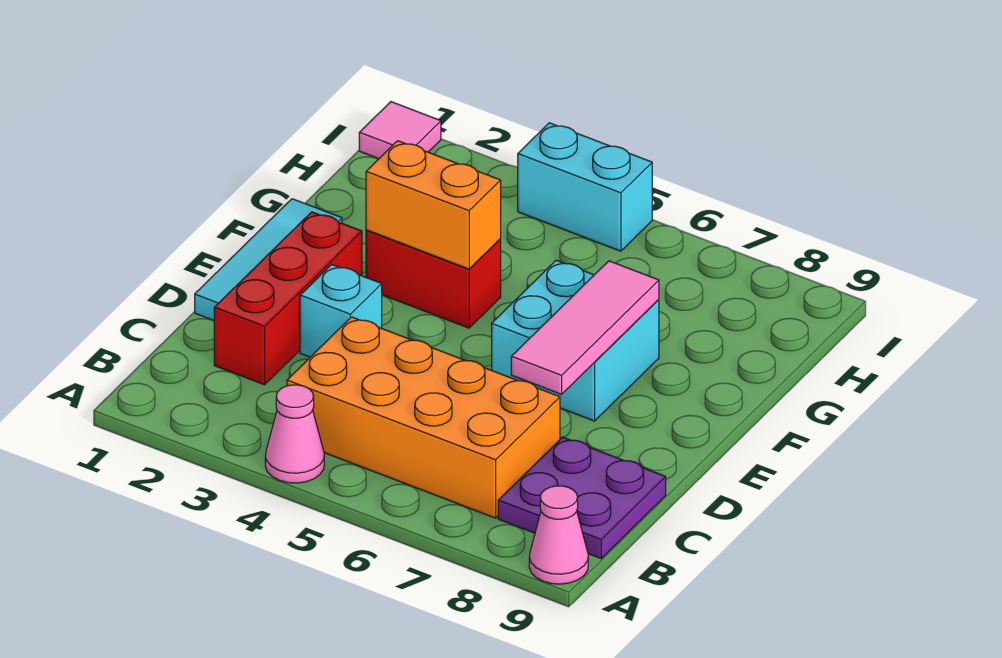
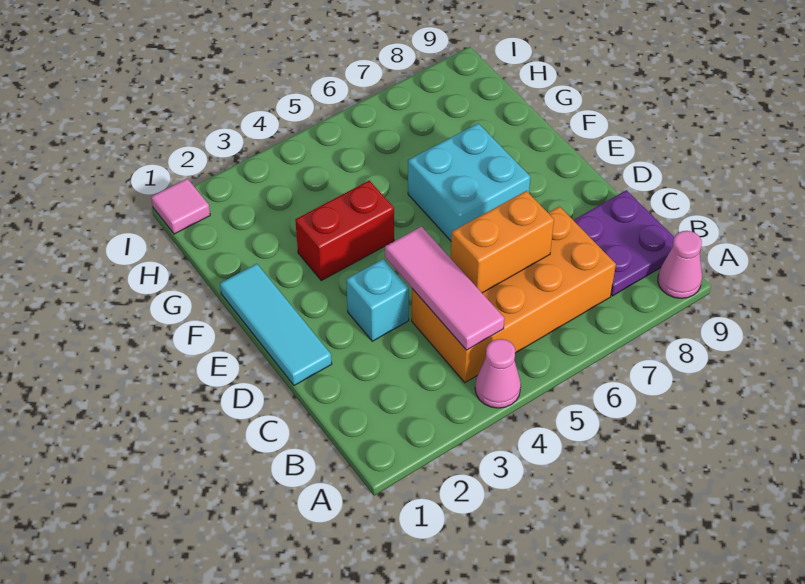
red 1x3 brick [214,212,362,385] -> none
pink 1x3 tile [511,261,659,394] -> pink 1x3 tile moved to [385,227,504,350]
orange 1x2 brick [366,141,501,269] -> orange 1x2 brick moved to [451,191,554,293]
cyan 1x2 brick [518,123,652,251] -> none

